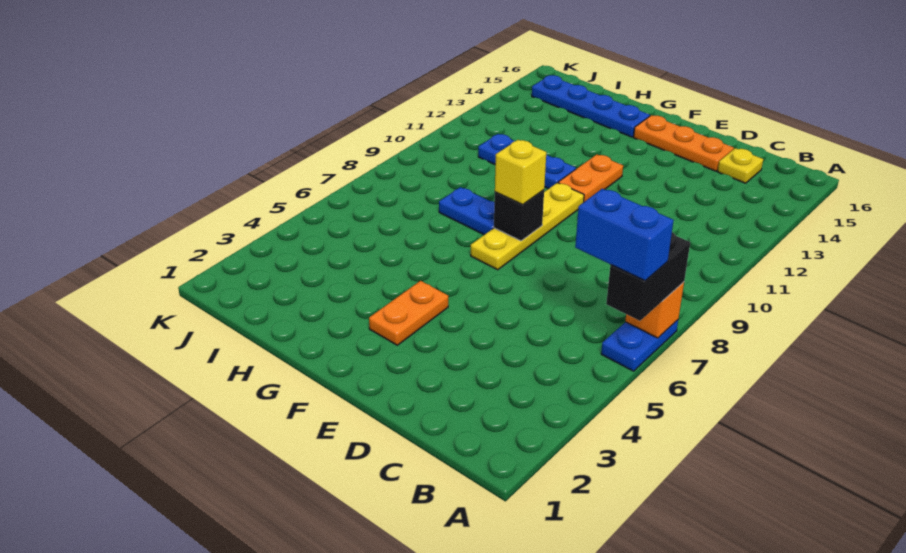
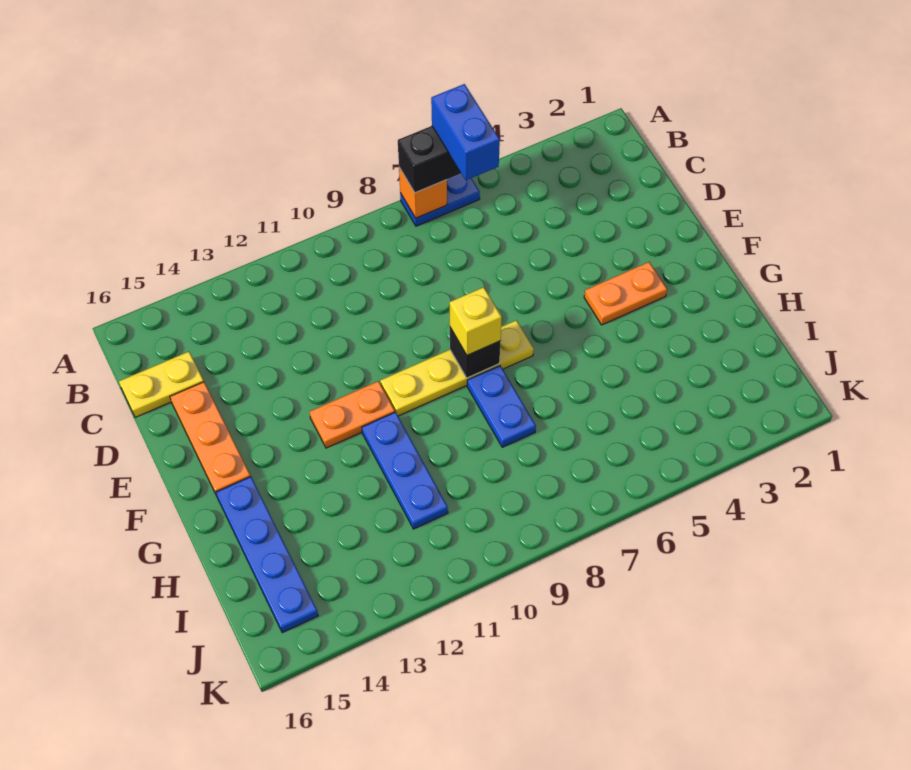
yellow 1x1 plate [718,148,763,183] -> yellow 1x2 plate [119,352,204,417]

